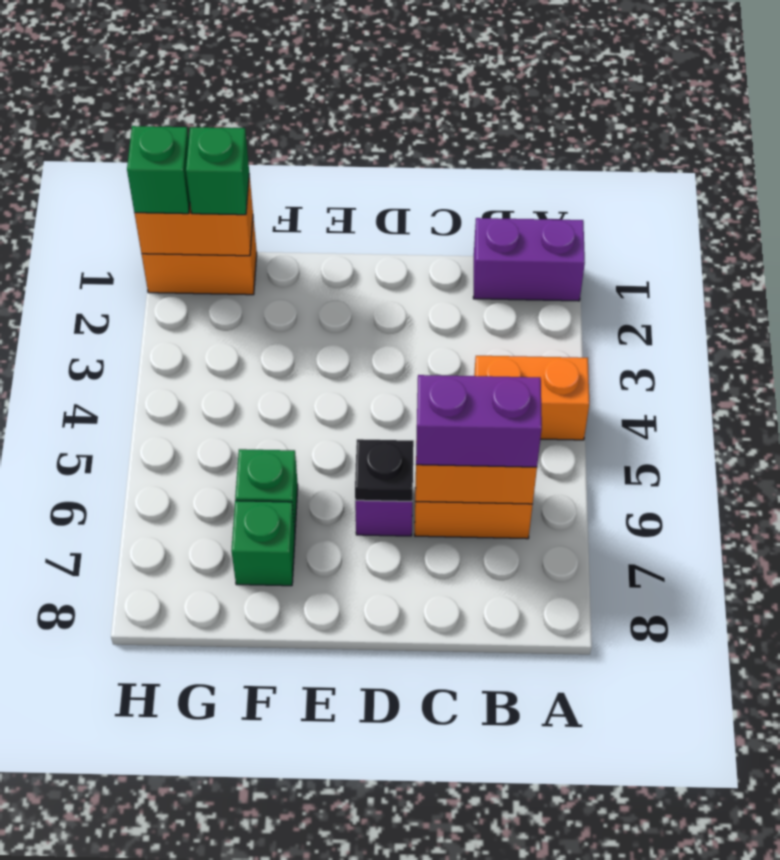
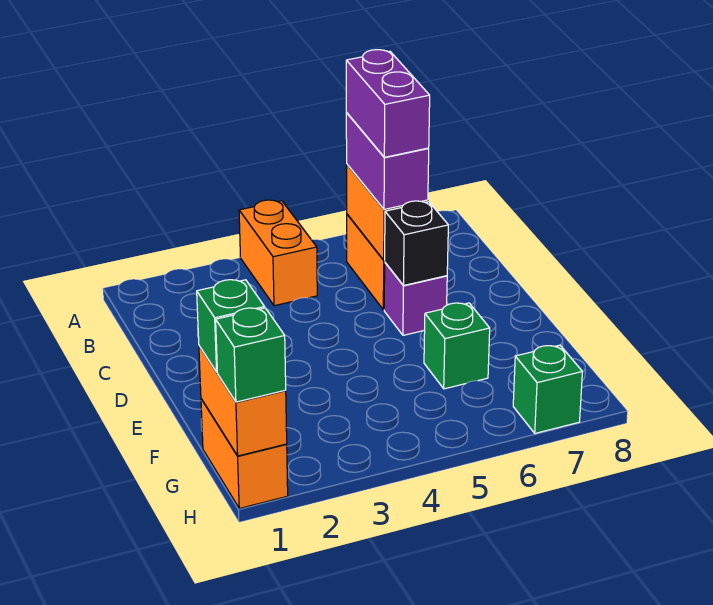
purple 1x2 brick [473,218,585,301] -> purple 1x2 brick moved to [346,50,430,157]
black 1x1 plate [355,439,414,501] -> black 1x1 brick [384,201,448,285]
green 1x1 brick [231,501,295,586] -> green 1x1 brick moved to [513,345,582,433]

